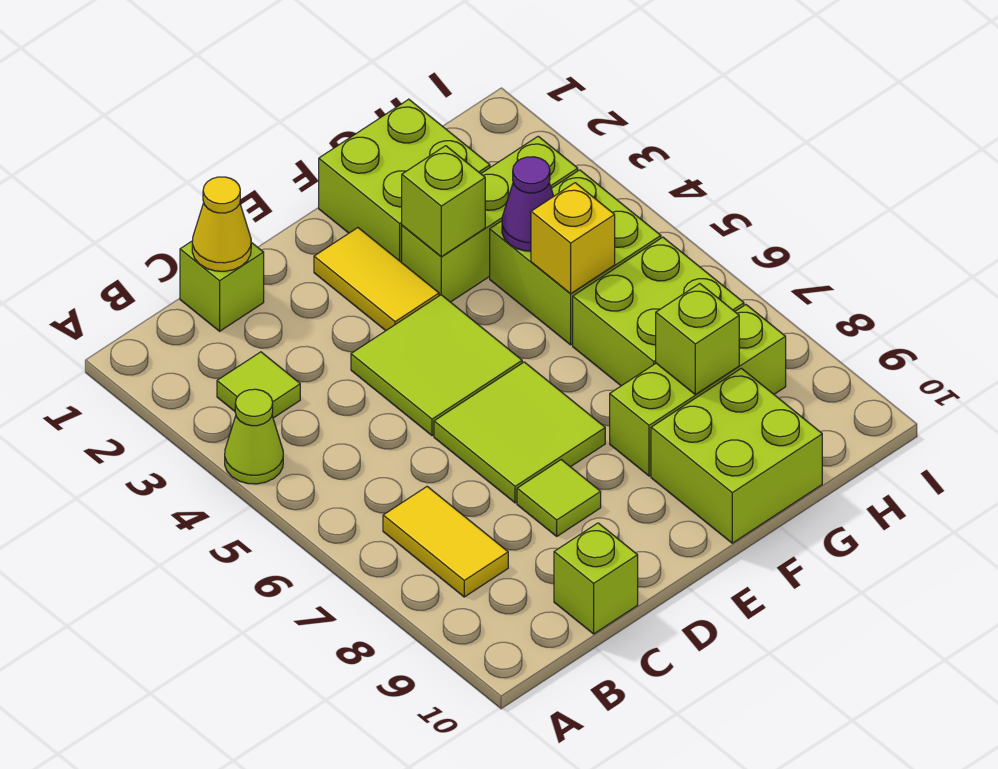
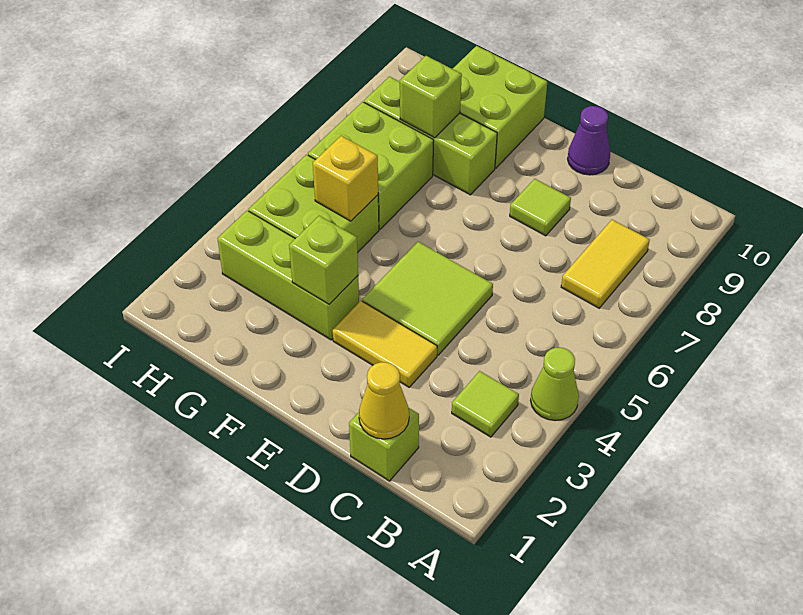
lime 1x1 brick [554,523,638,634] -> none
lime 2x2 tile [434,362,605,503] -> none
yellow 1x2 tile [314,228,439,331] -> yellow 1x2 tile turned to [333,301,437,387]
lime 2x2 brick [319,99,490,263] -> none
purple 1x1 cone [502,157,554,251] -> purple 1x1 cone moved to [568,106,610,175]

